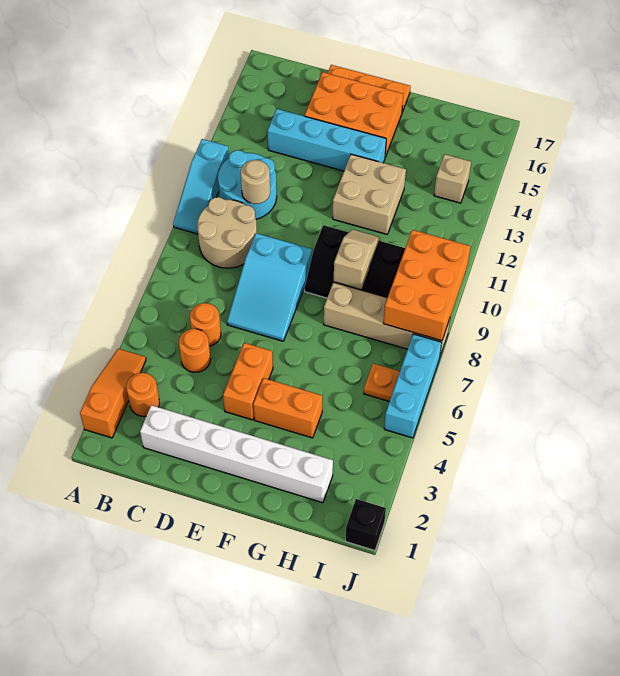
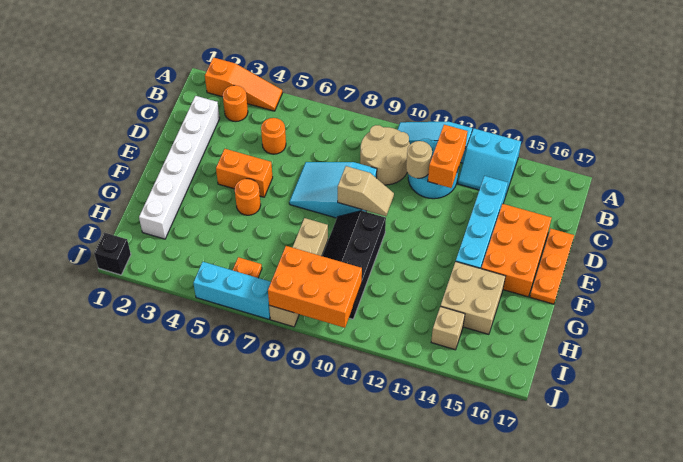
none -> cyan 2x2 slope [458,129,521,194]
orange 1x1 round brick [190,303,221,346] -> orange 1x1 round brick moved to [235,179,261,215]
orange 1x2 brick [253,378,322,438] -> orange 1x2 brick moved to [428,125,467,188]
tan 2x2 brick [333,154,406,234] -> tan 2x2 brick moved to [441,262,505,334]
tan 1x2 slope [334,229,380,289] -> tan 1x2 slope moved to [338,166,394,216]

